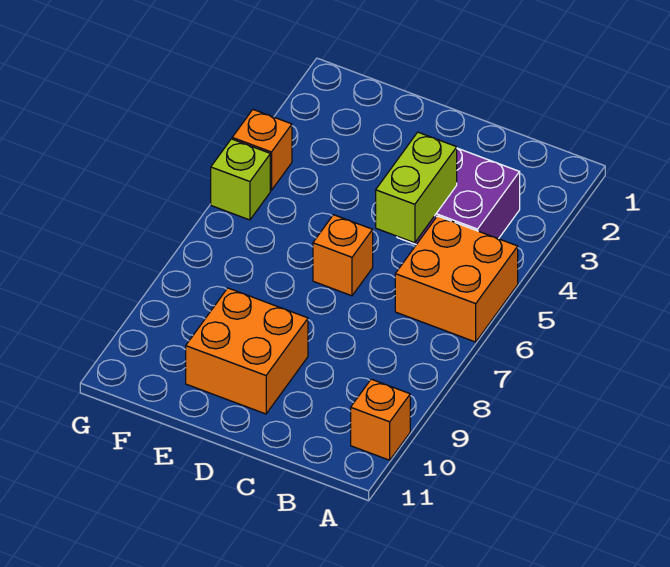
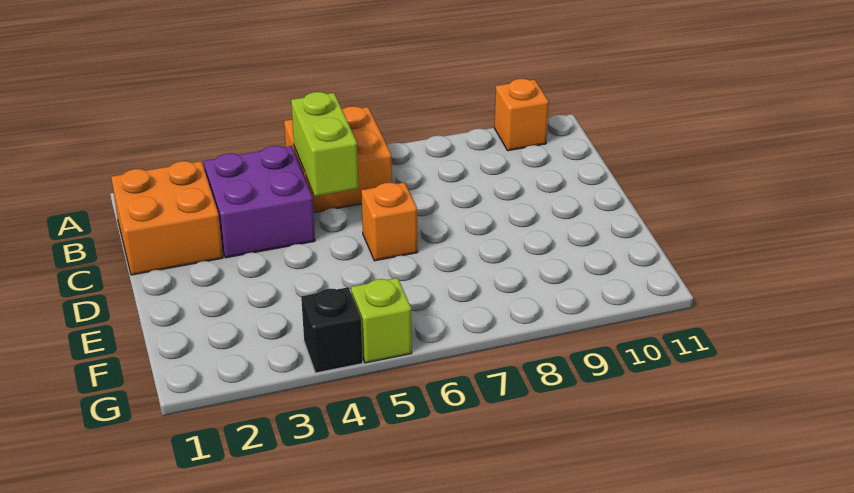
lime 1x2 brick [376,132,457,243] -> lime 1x2 brick turned to [291,92,359,196]
orange 2x2 brick [186,288,308,414] -> orange 2x2 brick moved to [111,161,223,275]
orange 1x1 brick [232,110,292,190] -> black 1x1 brick [301,287,363,373]

